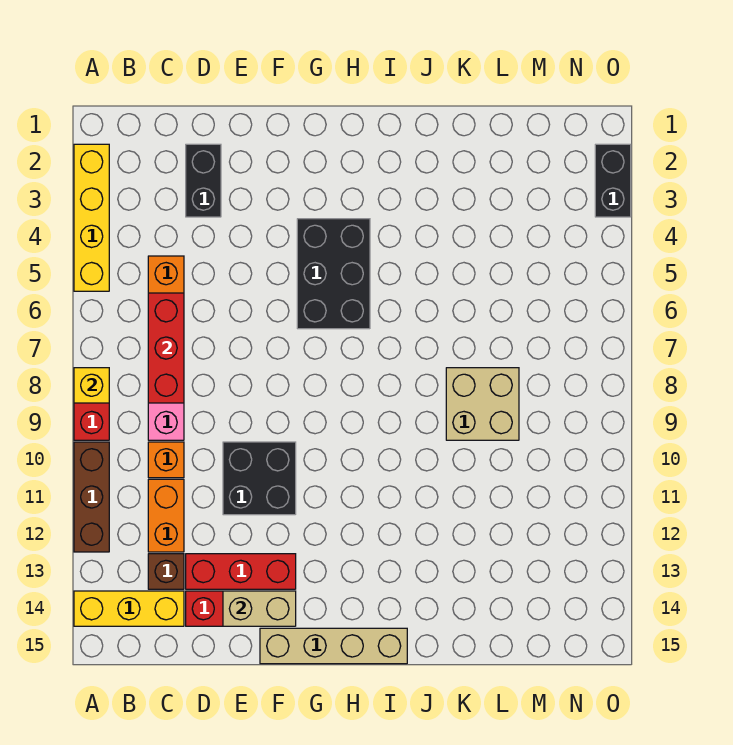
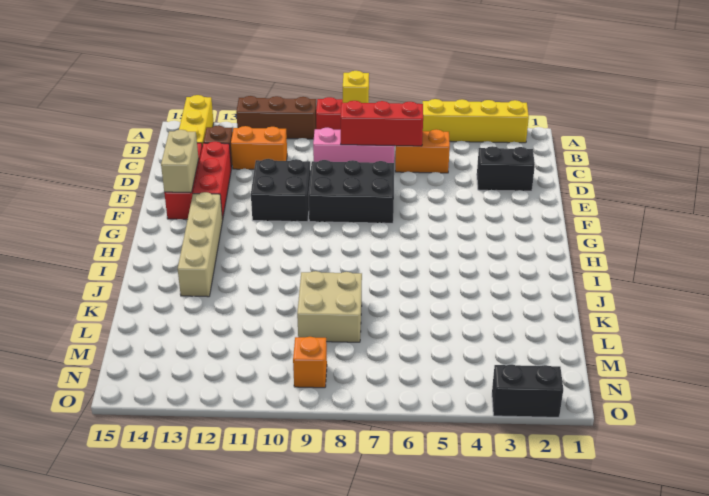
orange 1x1 brick [148,442,184,478] -> orange 1x1 brick moved to [293,337,327,388]
tan 1x4 brick [260,628,407,664] -> tan 1x4 brick moved to [178,192,223,297]
black 2x3 brick [297,219,370,329] -> black 2x3 brick moved to [308,160,394,223]

